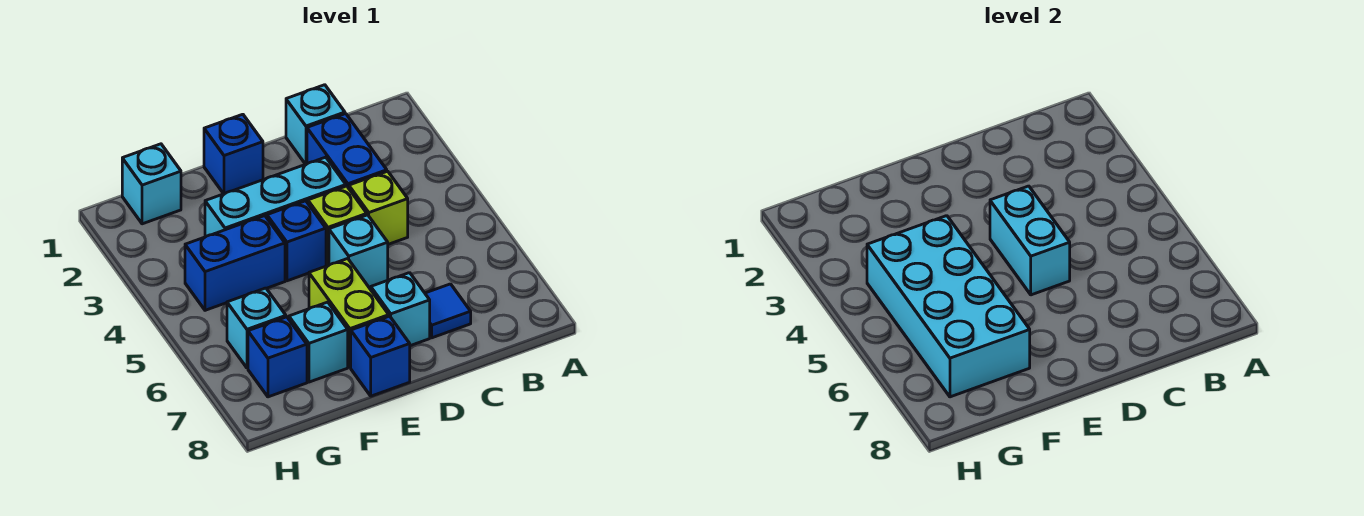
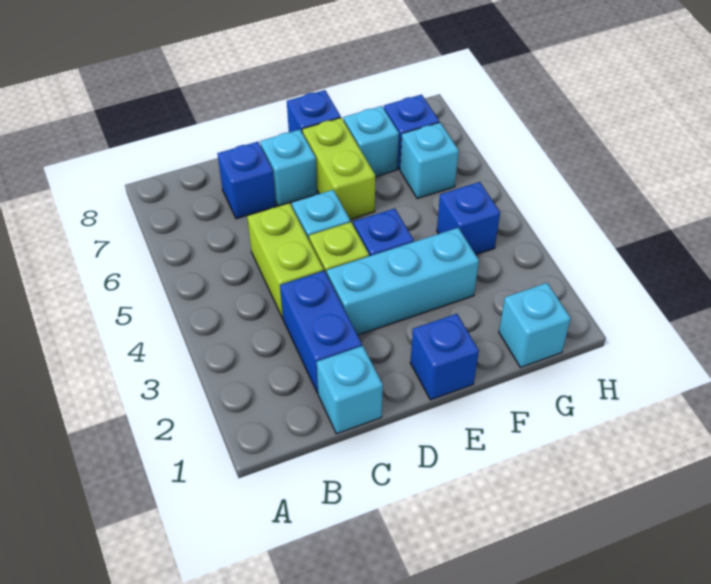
lime 1x1 brick [349,171,408,244] -> lime 1x2 brick [247,203,324,318]
blue 1x1 tile [425,284,471,338] -> blue 1x1 brick [217,142,276,219]
cyan 1x2 brick [990,186,1070,295] -> none
blue 1x2 brick [185,216,285,310] -> blue 1x1 brick [437,182,500,255]
cyan 2x4 brick [867,216,1030,397] -> none

